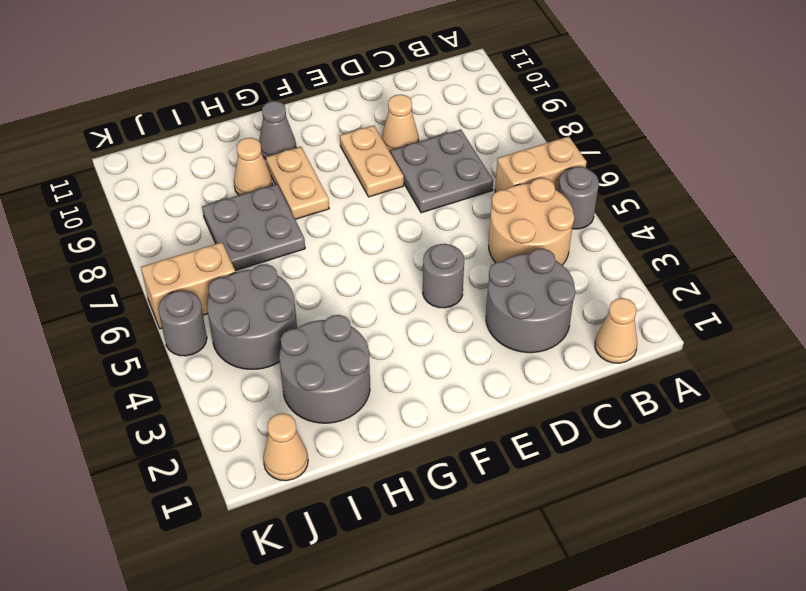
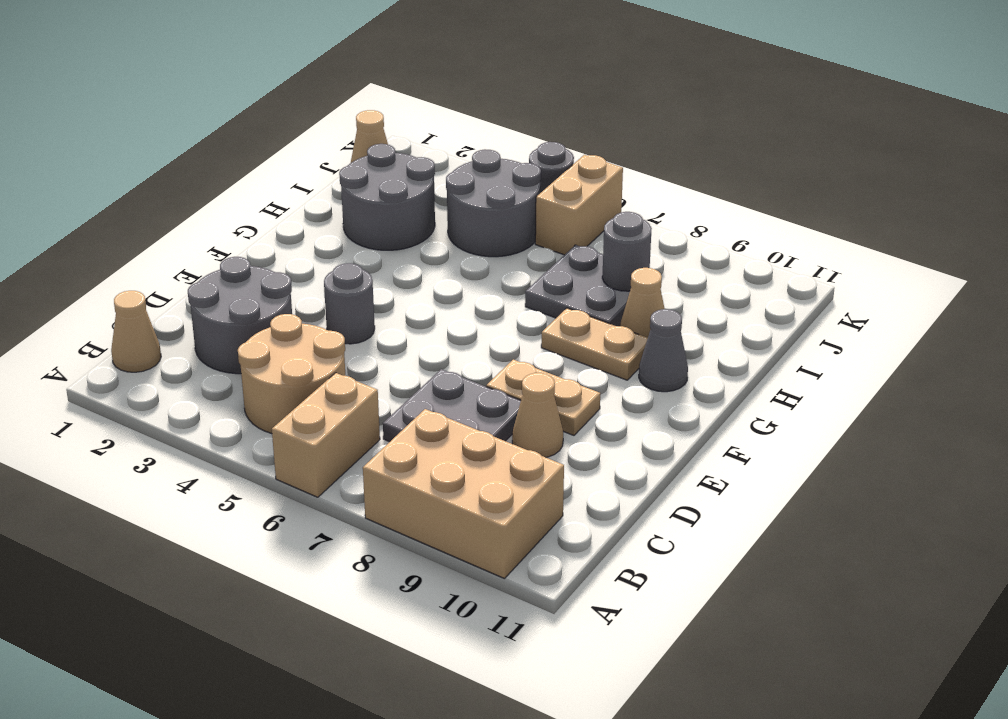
grey 1x1 round brick [558,166,599,229] -> grey 1x1 round brick moved to [602,212,652,291]
none -> tan 2x3 brick [363,409,564,579]

